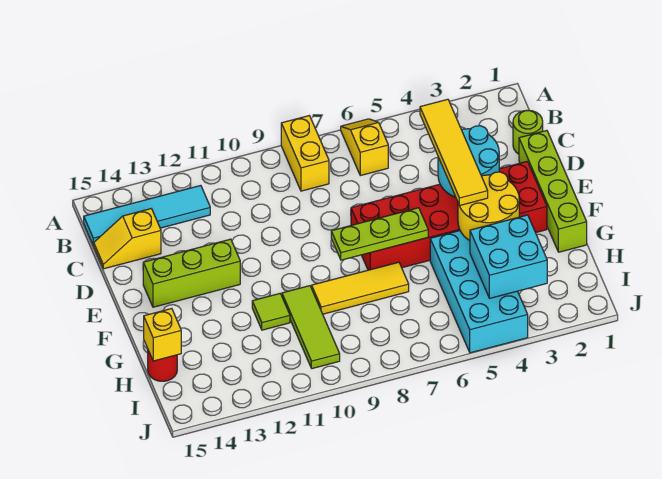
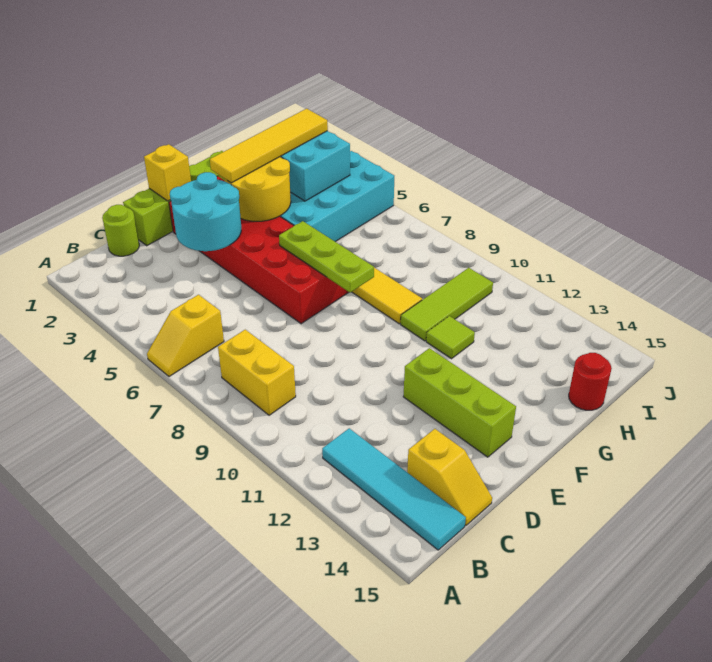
yellow 1x2 brick [281,116,329,191] -> yellow 1x2 brick turned to [218,330,296,415]
yellow 1x4 tile [420,99,488,206] -> yellow 1x4 tile moved to [210,109,328,183]
yellow 1x1 brick [144,309,181,361] -> yellow 1x1 brick moved to [144,144,191,201]

